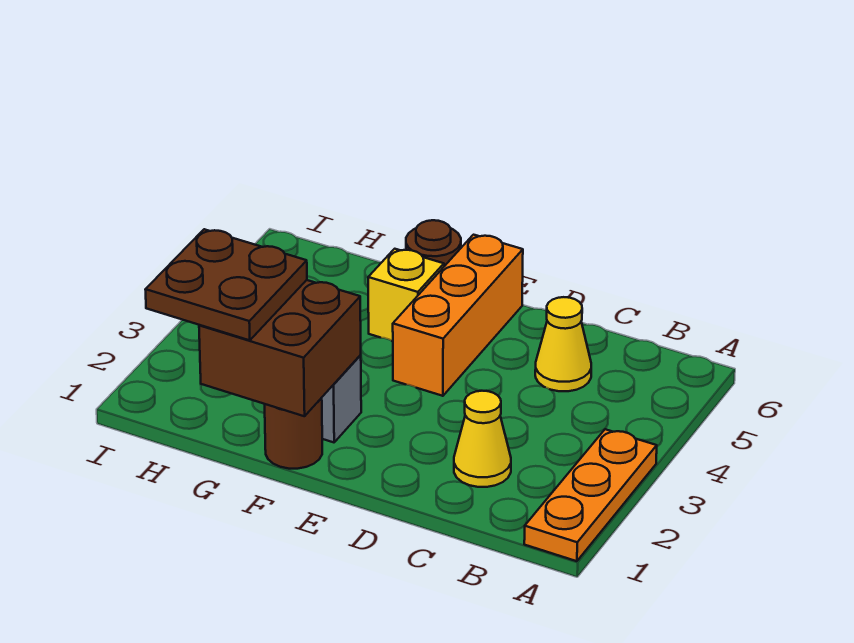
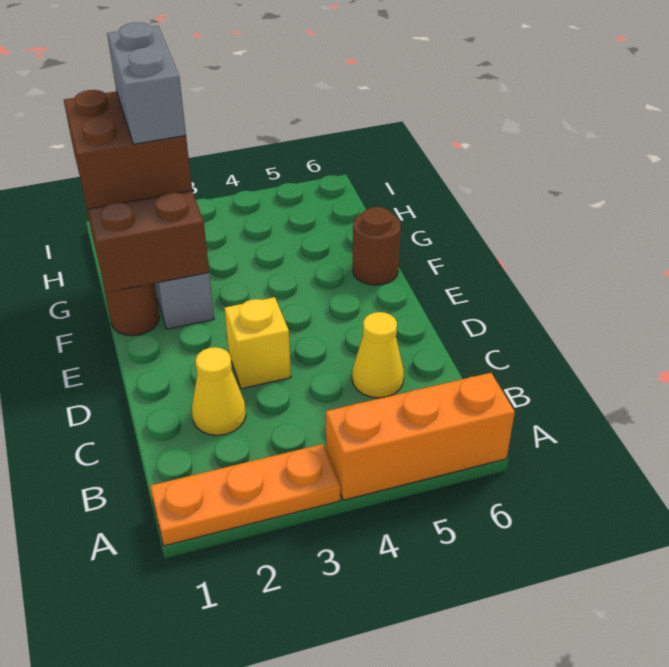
orange 1x3 brick [393,235,523,396] -> orange 1x3 brick moved to [326,373,515,500]
yellow 1x1 brick [368,249,444,341] -> yellow 1x1 brick moved to [225,297,291,389]
brown 2x2 plate [145,229,307,340] -> brown 2x2 brick [64,90,192,209]
none -> grey 1x2 brick [107,22,186,144]

